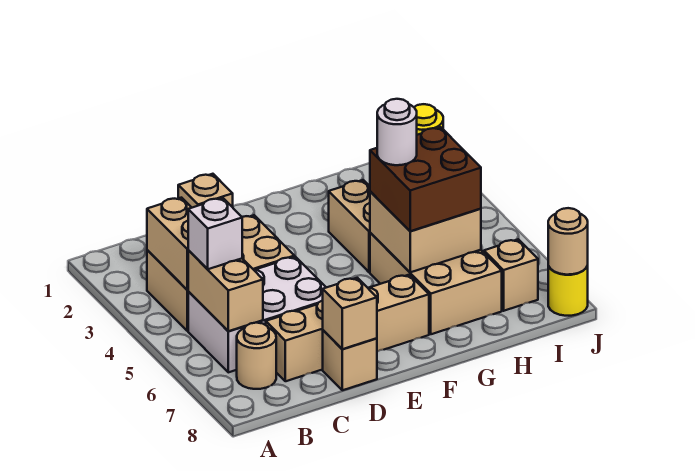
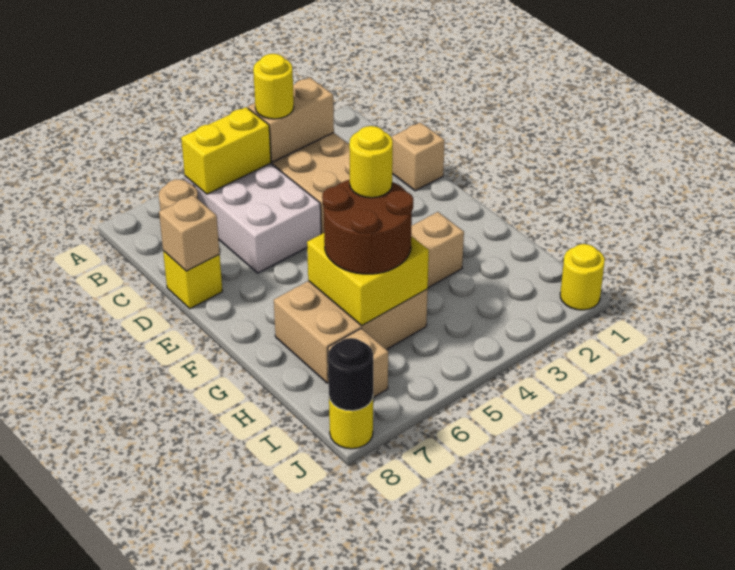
none -> yellow 1x1 round brick [253,54,294,119]
tan 1x2 brick [188,250,263,331] -> yellow 1x2 brick [181,107,271,194]
white 1x1 brick [188,198,242,269] -> none
tan 1x4 brick [266,275,429,381] -> none
tan 1x1 brick [323,330,377,390] -> yellow 1x1 brick [163,251,222,309]
tan 2x2 brick [370,191,481,272] -> yellow 2x2 brick [307,233,429,326]
brown 2x2 brick [370,127,481,231] -> brown 2x2 round brick [322,180,413,274]
white 1x1 round brick [377,99,417,165] -> yellow 1x1 round brick [349,126,393,198]
tan 1x1 round brick [548,208,588,275] -> black 1x1 round brick [328,338,373,411]

